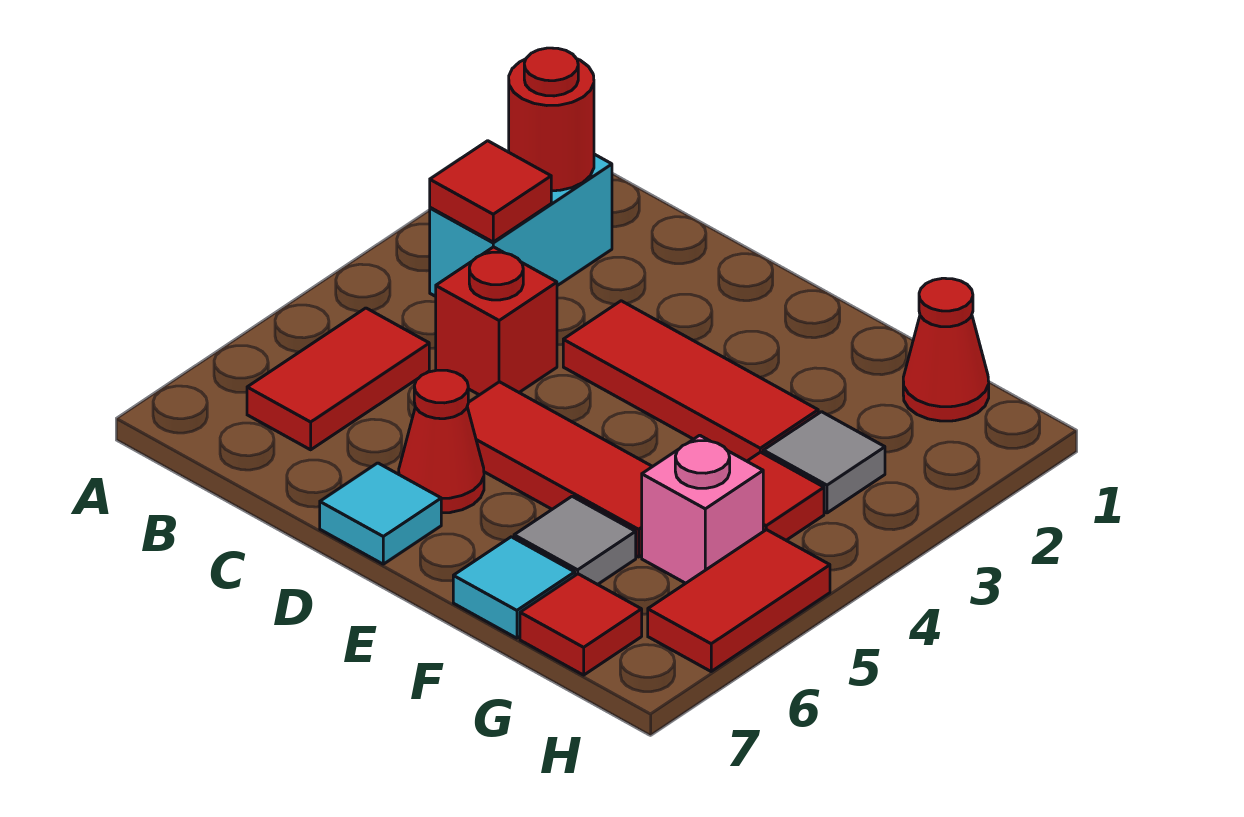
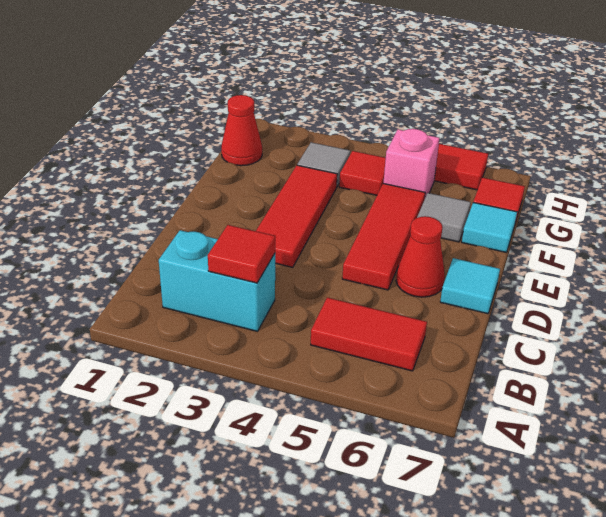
red 1x1 round brick [509,48,594,191] -> none
red 1x1 brick [436,247,557,395] -> none

